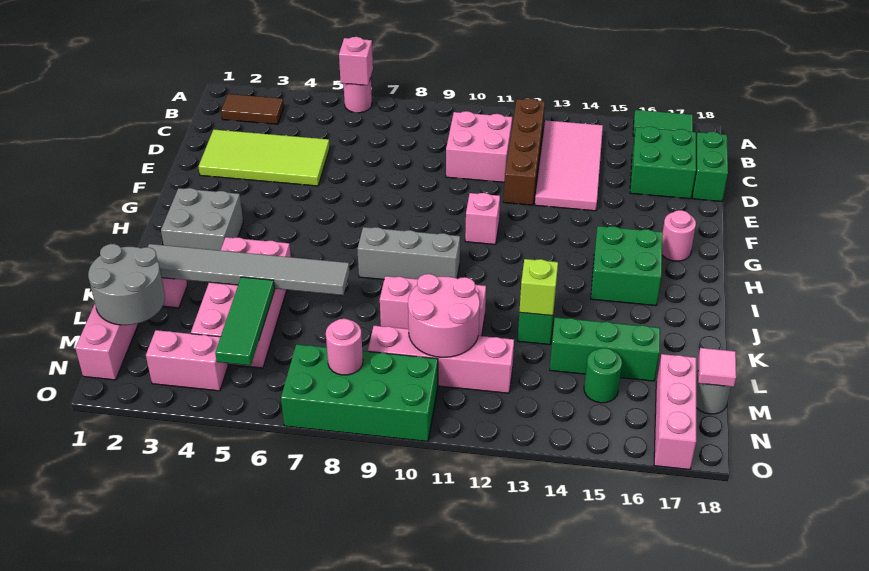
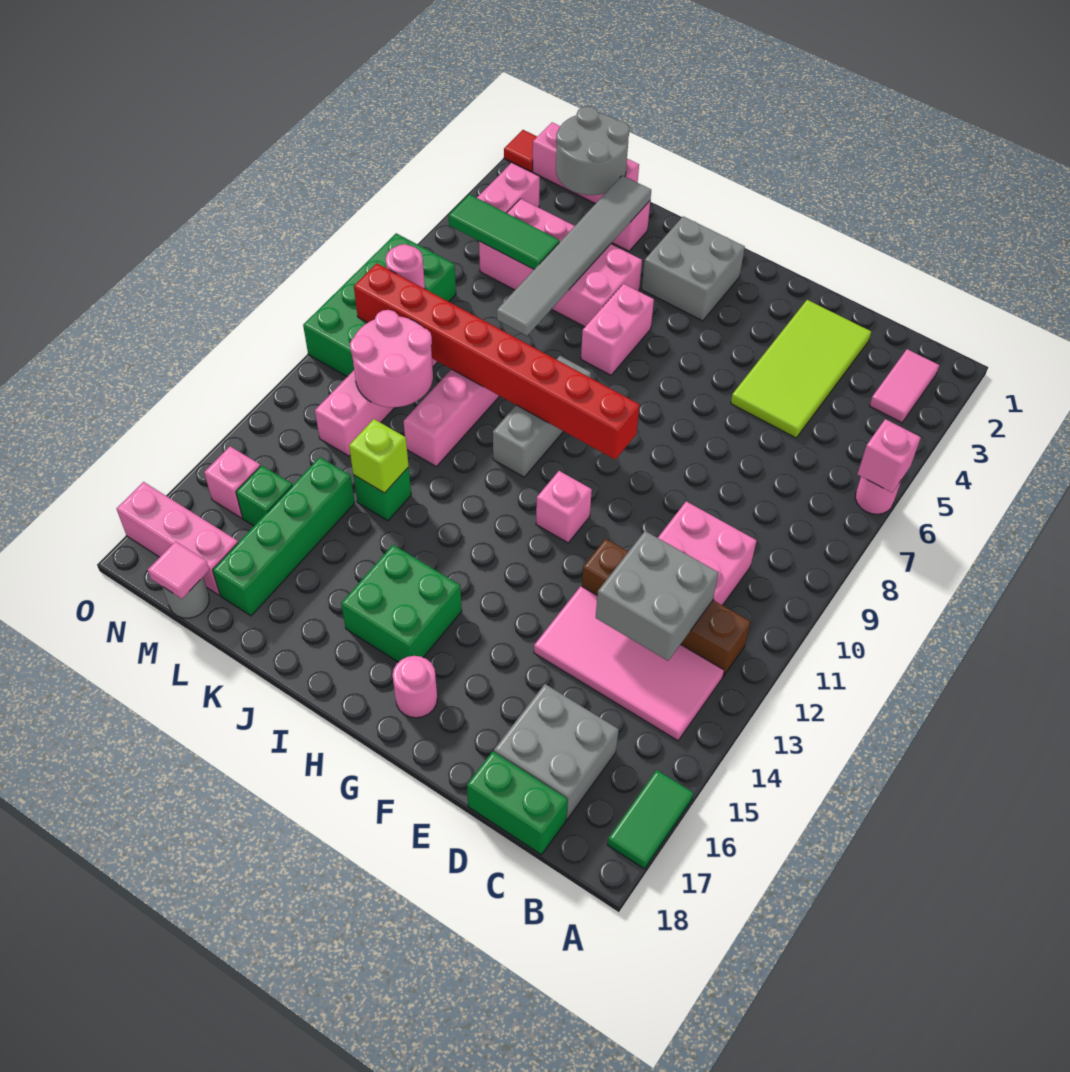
brown 1x2 tile [221,94,284,124] -> pink 1x2 tile [870,349,939,423]
none -> grey 2x2 brick [596,531,719,661]
green 2x2 brick [630,127,696,199] -> grey 2x2 brick [494,684,619,819]
none -> red 1x8 brick [354,263,640,459]
none -> pink 1x2 brick [581,284,654,375]
green 1x3 brick [550,317,660,381] -> green 1x4 brick [213,457,355,616]
green 1x1 round brick [584,348,622,403] -> green 1x1 brick [236,465,292,526]
none -> pink 1x1 brick [204,446,260,518]
none -> red 1x1 tile [504,130,537,171]

